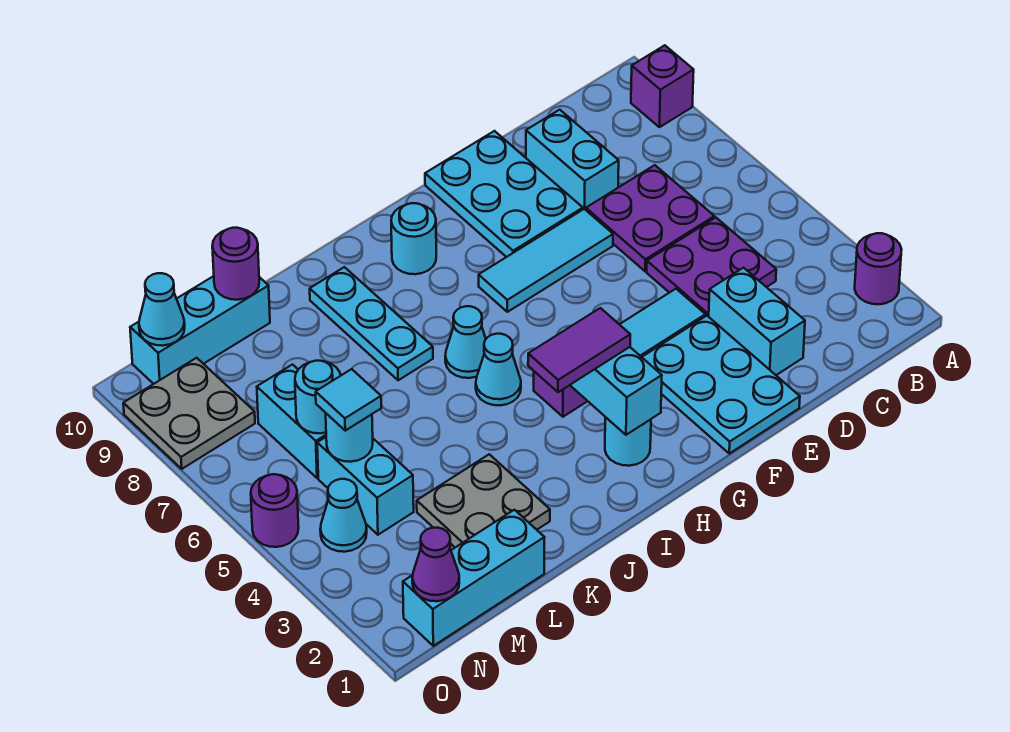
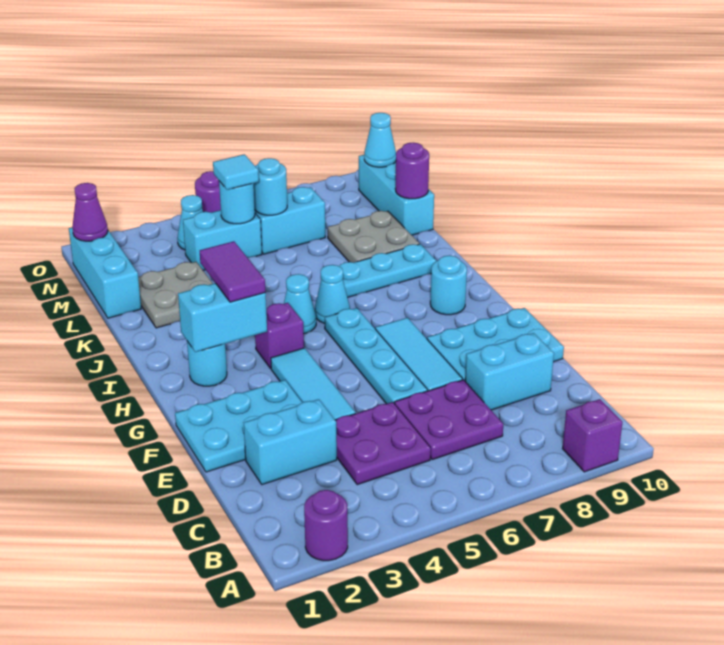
none -> cyan 1x4 plate [325,308,428,404]
grey 2x2 plate [123,358,255,469] -> grey 2x2 plate moved to [328,211,419,263]

